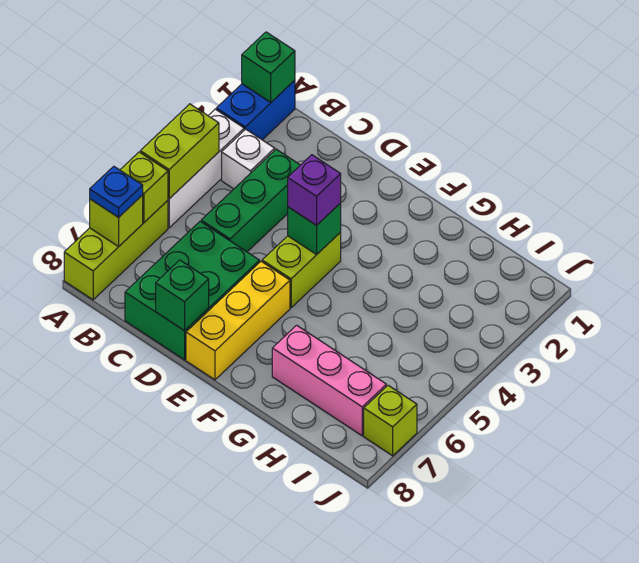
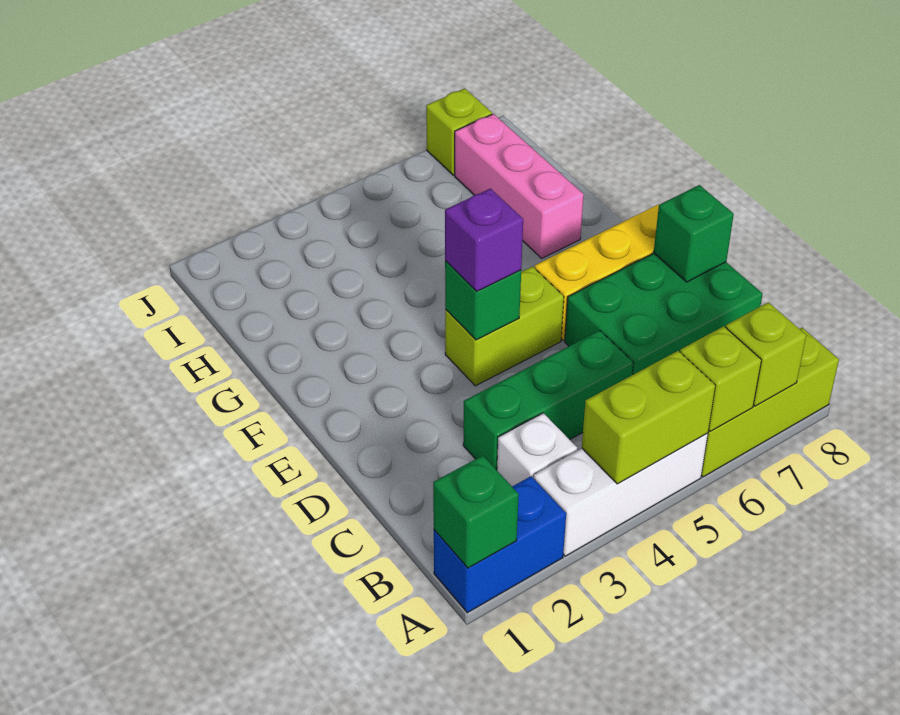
blue 1x1 plate [90,166,143,217] -> none

